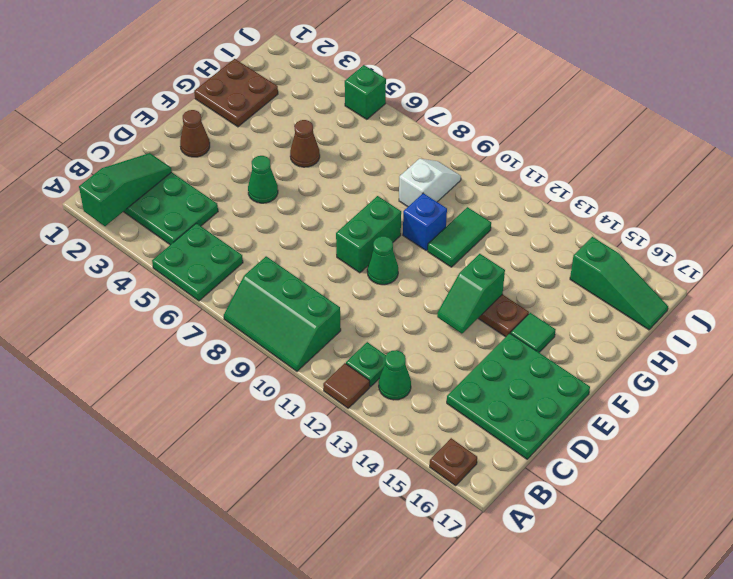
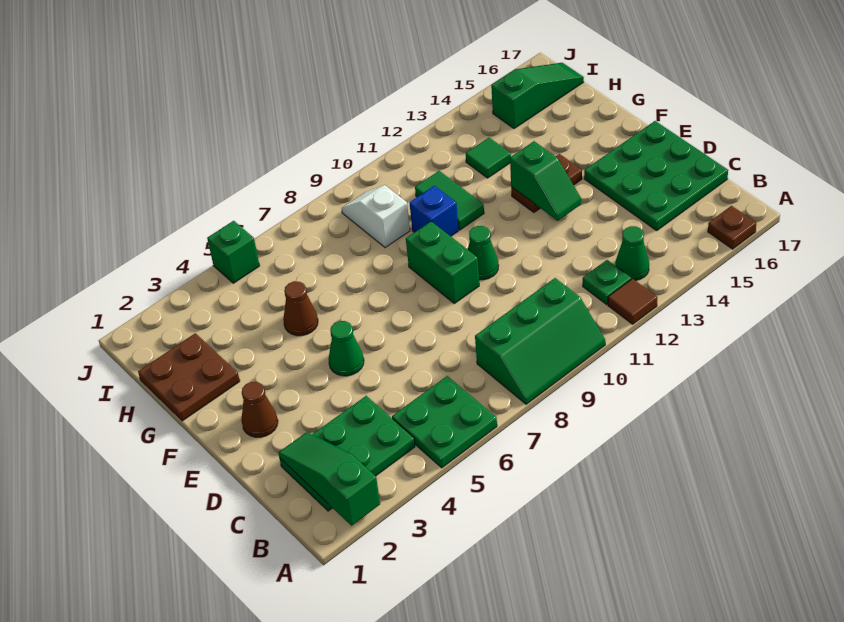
green 1x1 tile [511,313,556,352] -> green 1x1 tile moved to [466,138,511,178]

